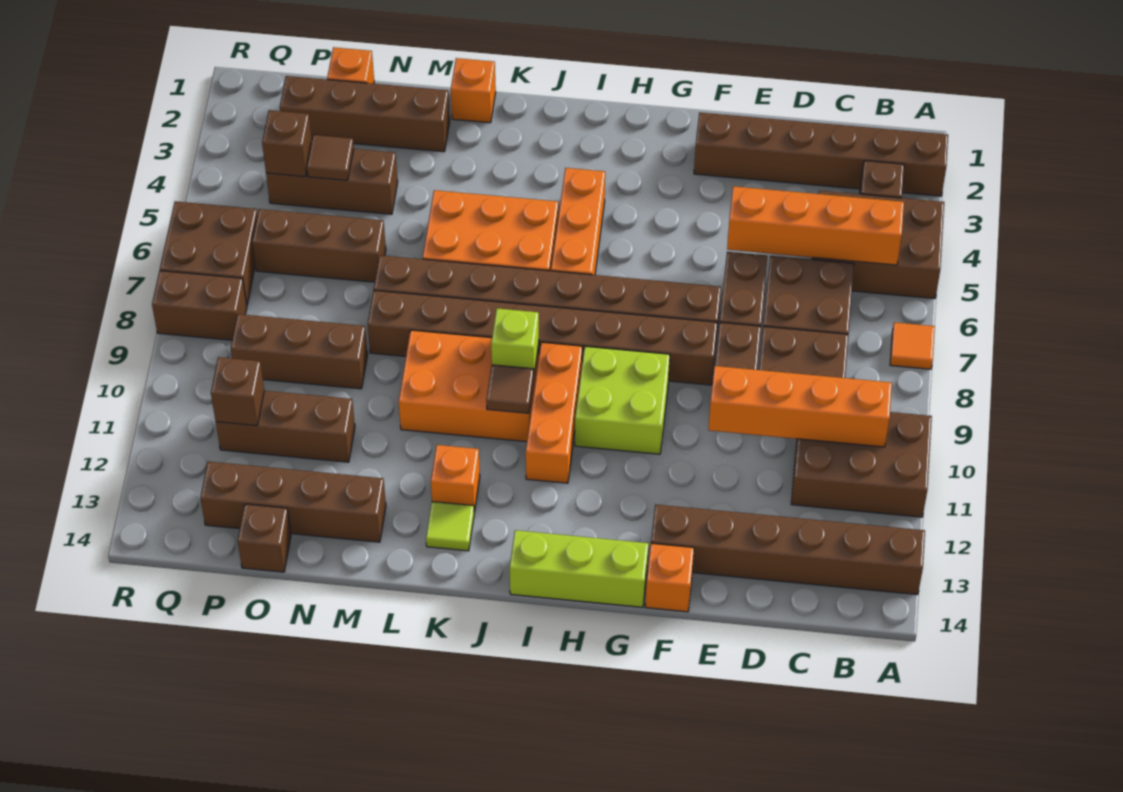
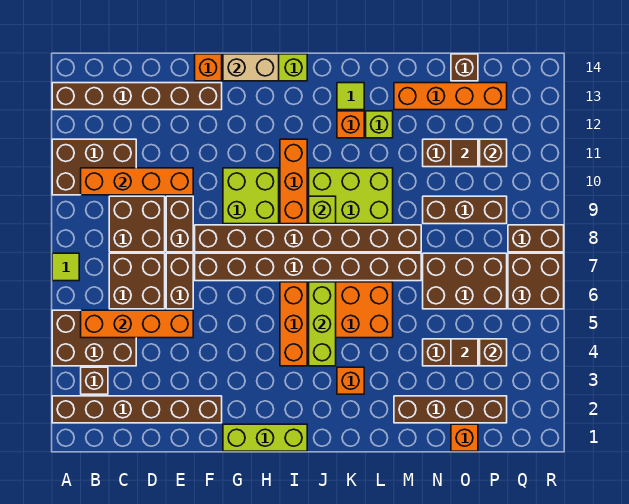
orange 1x1 tile [890,322,935,369] -> lime 1x1 tile [52,253,79,281]
none -> lime 1x3 brick [223,424,307,451]
none -> tan 1x2 brick [223,54,279,81]
none -> lime 1x3 brick [309,282,336,366]
orange 2x3 brick [399,330,539,442] -> lime 2x3 brick [309,168,393,224]
brown 1x1 tile [486,365,534,413] -> brown 1x1 tile moved to [451,139,478,167]
orange 1x1 brick [451,58,496,123] -> orange 1x1 brick moved to [337,367,364,394]
none -> lime 1x1 brick [366,111,393,138]
brown 1x4 brick [200,462,386,542] -> orange 1x4 brick [394,83,507,110]
brown 1x3 brick [252,209,386,282] -> brown 2x3 brick [423,253,507,309]

